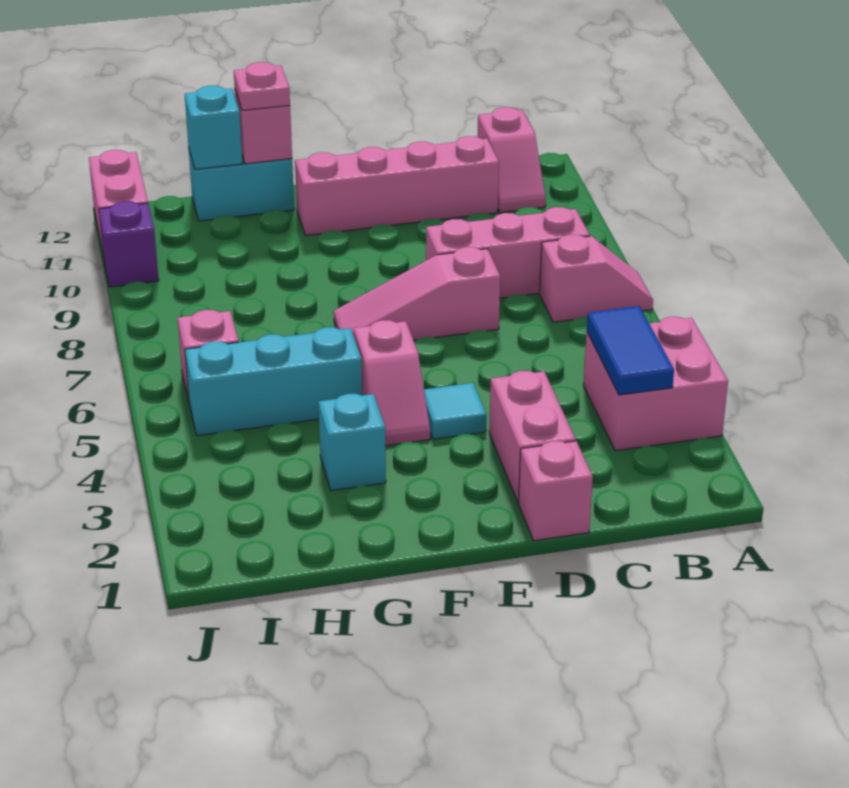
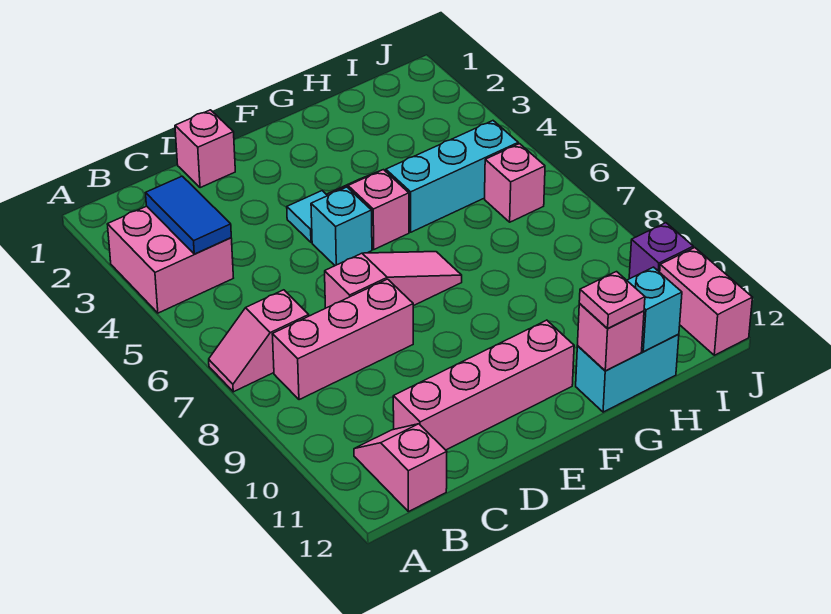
pink 1x2 brick [489,371,576,503] -> none
cyan 1x1 brick [319,394,386,491] -> cyan 1x1 brick moved to [311,187,372,266]

